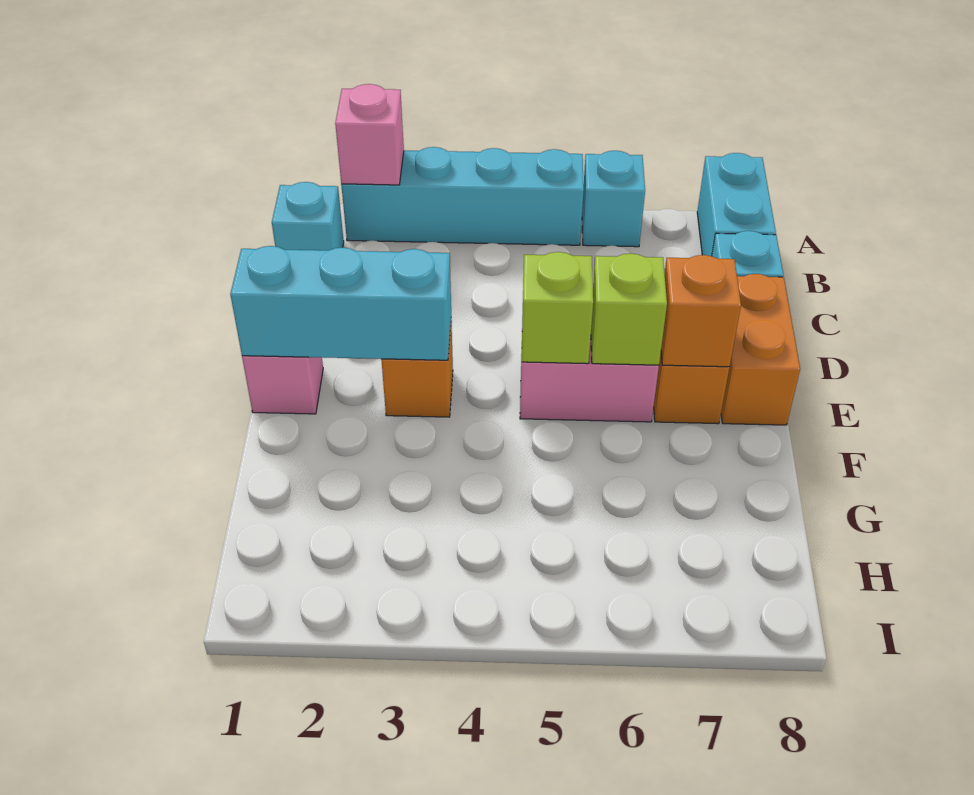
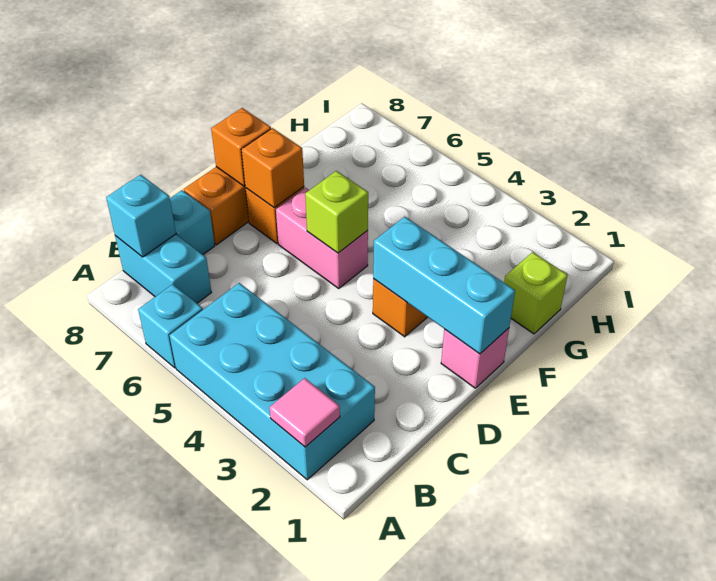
cyan 1x4 brick [341,147,584,245] -> cyan 2x4 brick [170,283,375,480]
pink 1x1 brick [335,84,404,185] -> pink 1x1 tile [269,378,340,447]
cyan 1x2 brick [697,153,776,256] -> cyan 1x2 brick turned to [115,234,211,303]
cyan 1x1 brick [272,182,344,250] -> cyan 1x1 brick moved to [106,175,176,257]
lime 1x1 brick [591,254,667,365] -> lime 1x1 brick moved to [504,252,568,334]
none -> orange 1x1 brick [211,108,271,186]

